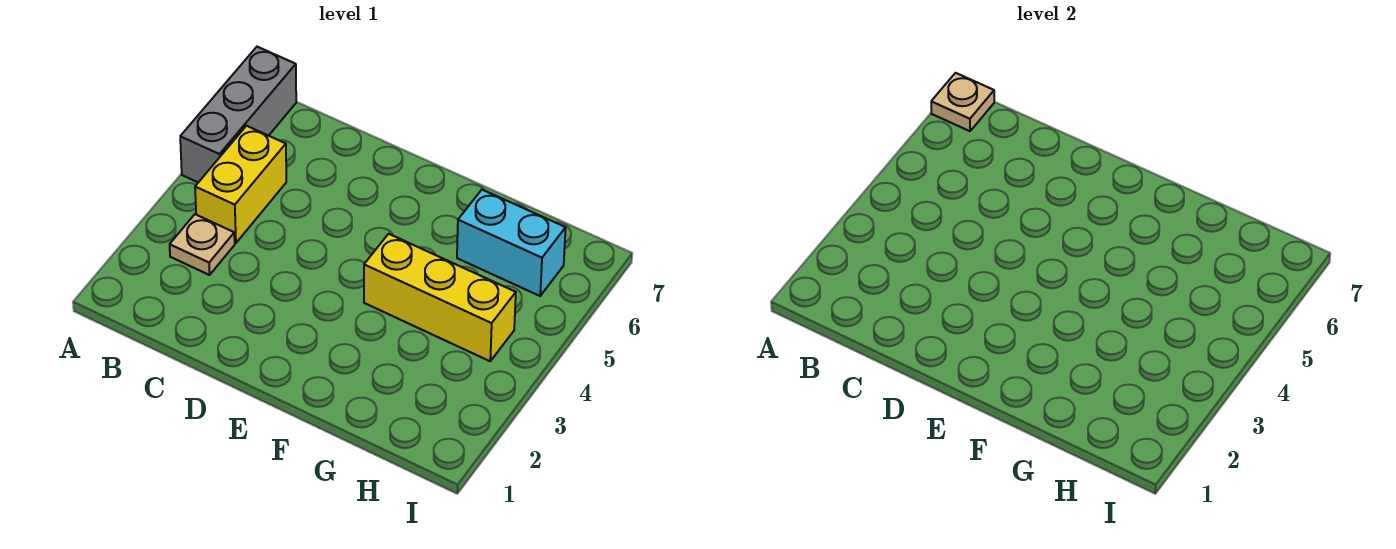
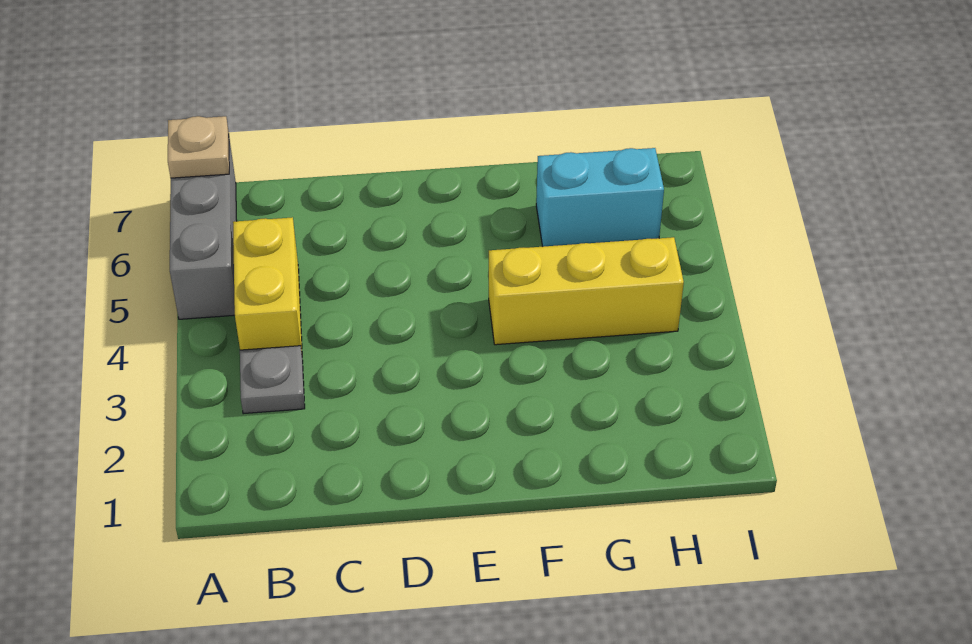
tan 1x1 plate [170,214,235,275] -> grey 1x1 plate [240,346,305,414]

